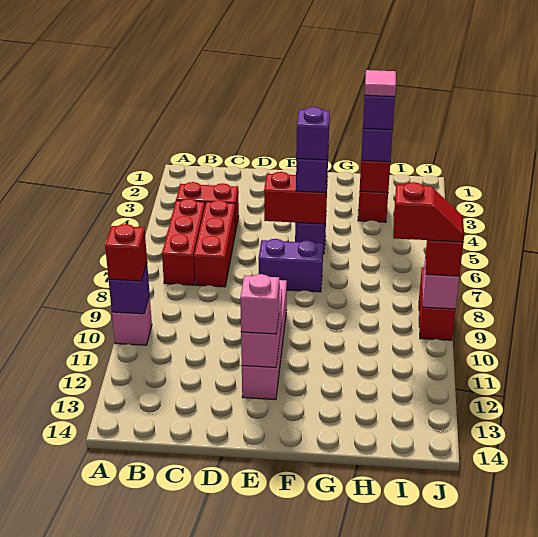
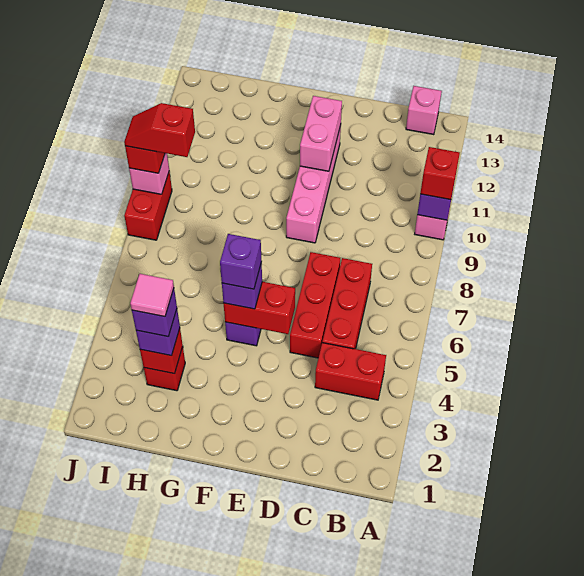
red 1x3 brick [162,199,205,285] -> red 1x3 brick moved to [290,252,340,358]
purple 1x2 brick [258,239,323,292] -> none
pink 1x1 brick [240,274,280,334] -> pink 1x1 brick moved to [406,86,442,135]

